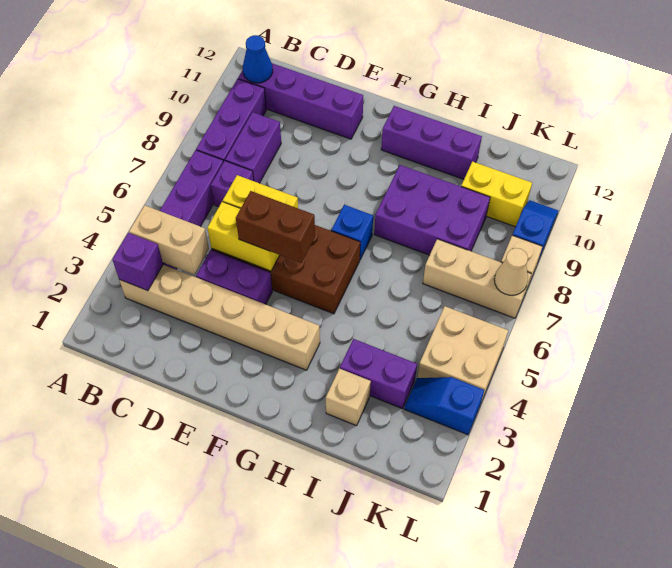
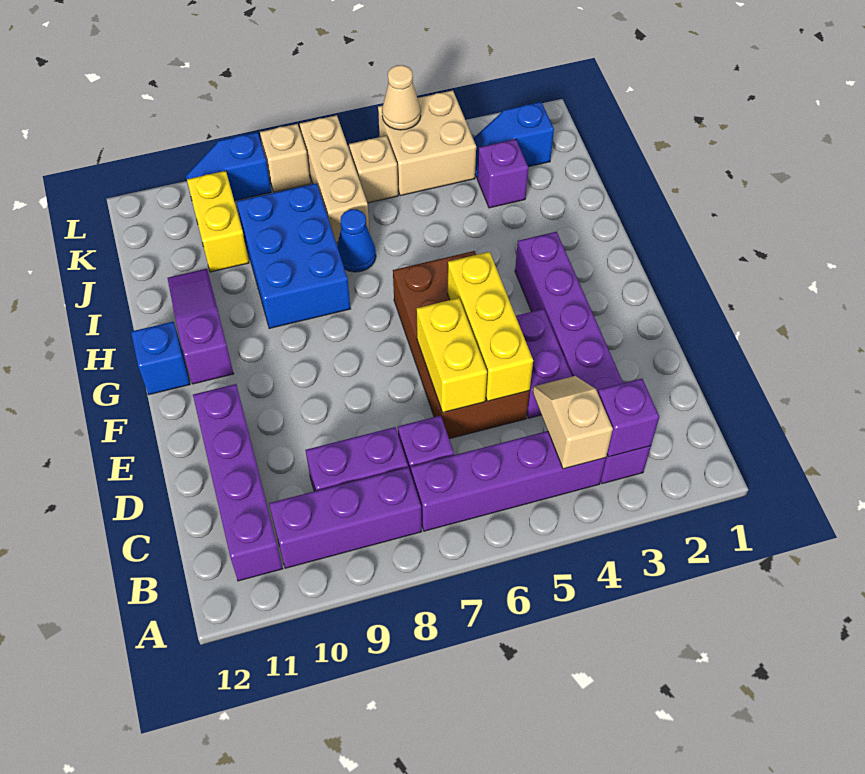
tan 1x6 brick [119,265,320,370] -> purple 1x6 brick [515,232,651,484]
tan 1x2 brick [129,205,209,275] -> tan 1x2 slope [533,376,613,469]
blue 1x1 cone [243,35,273,83] -> blue 1x1 cone moved to [337,209,376,272]
yellow 1x2 brick [208,202,279,271] -> yellow 1x3 brick [447,252,533,401]
brown 1x2 brick [236,191,315,263] -> none
blue 1x1 brick [331,205,373,259] -> blue 1x1 brick moved to [131,322,190,395]
purple 1x3 brick [381,106,482,179] -> purple 1x3 slope [168,269,234,384]
purple 2x3 brick [374,165,490,255] -> blue 2x3 brick [237,183,350,329]
tan 1x1 brick [326,369,371,426] -> tan 1x1 brick moved to [349,136,398,203]
purple 1x2 brick [340,339,417,409] -> purple 1x1 brick [477,139,528,208]
blue 1x2 slope [404,377,484,435] -> blue 1x2 slope turned to [473,102,554,177]
tan 1x1 cone [494,248,528,295] -> tan 1x1 cone moved to [382,65,421,130]

